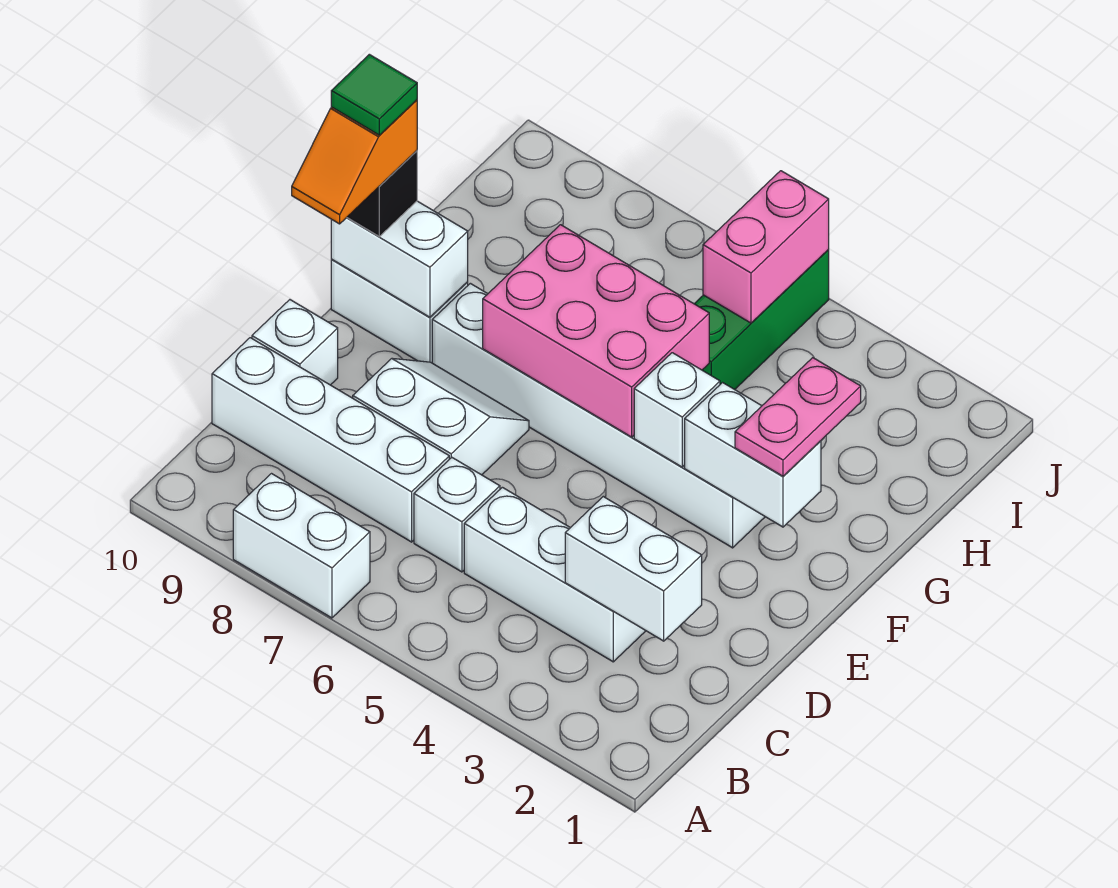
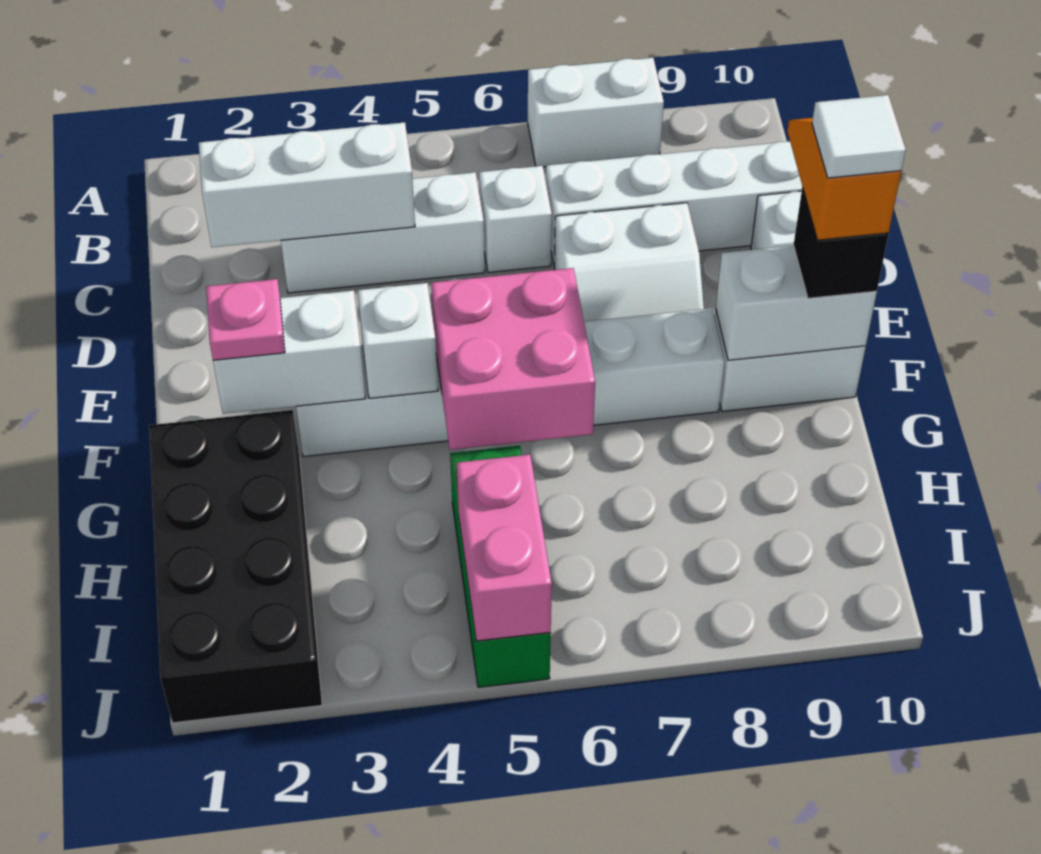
white 1x2 brick [565,497,702,641] -> white 1x3 brick [199,122,415,247]
pink 1x2 plate [735,358,861,476] -> pink 1x1 plate [206,279,285,360]
pink 2x3 brick [483,225,709,437] -> pink 2x2 brick [431,268,595,450]
green 1x1 tile [331,54,417,135] -> white 1x1 tile [812,95,906,178]
none -> black 2x4 brick [149,410,322,723]

